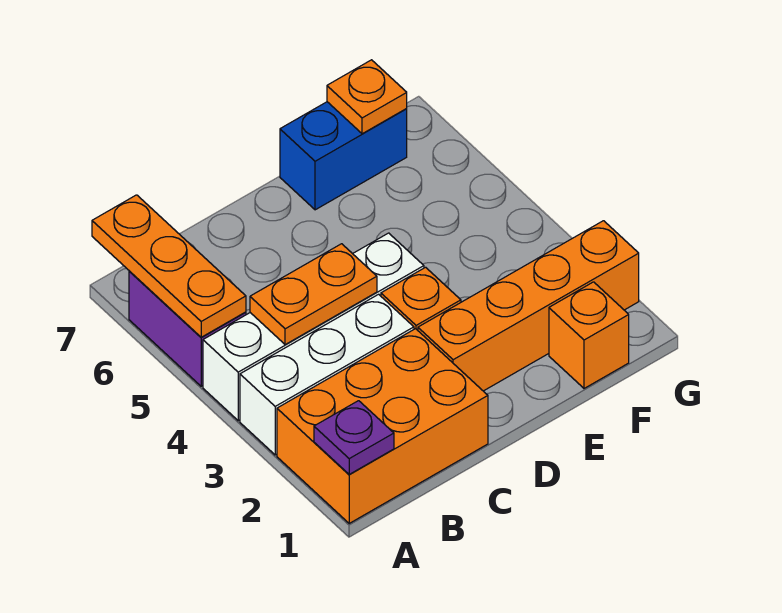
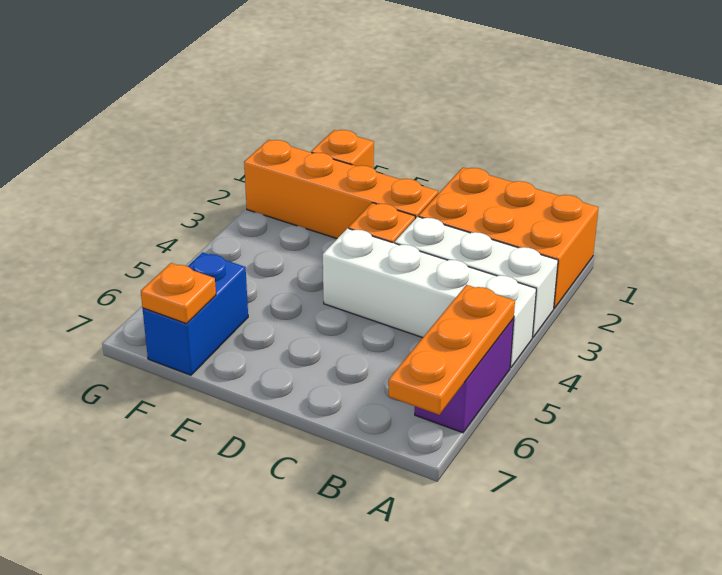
purple 1x1 plate [314,401,394,474] -> none
orange 1x2 plate [250,244,377,345] -> none
blue 1x2 brick [280,102,407,210] -> blue 1x2 brick turned to [143,252,248,375]

